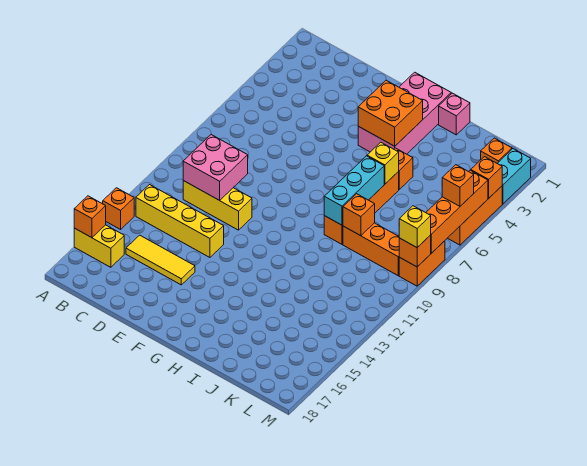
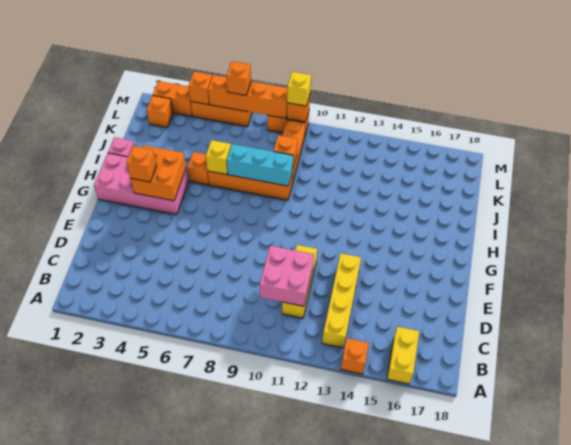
orange 1x1 brick [74,196,106,238] -> orange 1x1 brick moved to [126,146,157,182]
yellow 1x3 tile [126,235,195,285] -> none
cyan 1x2 brick [497,149,531,204] -> orange 1x2 brick [153,81,192,116]

